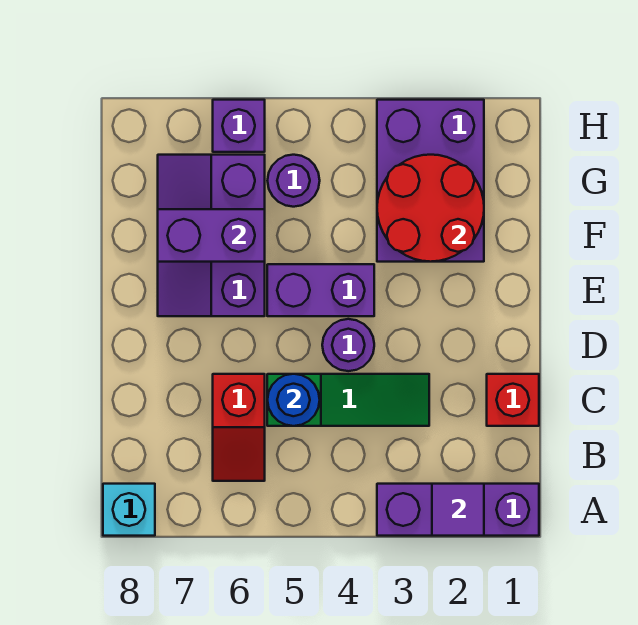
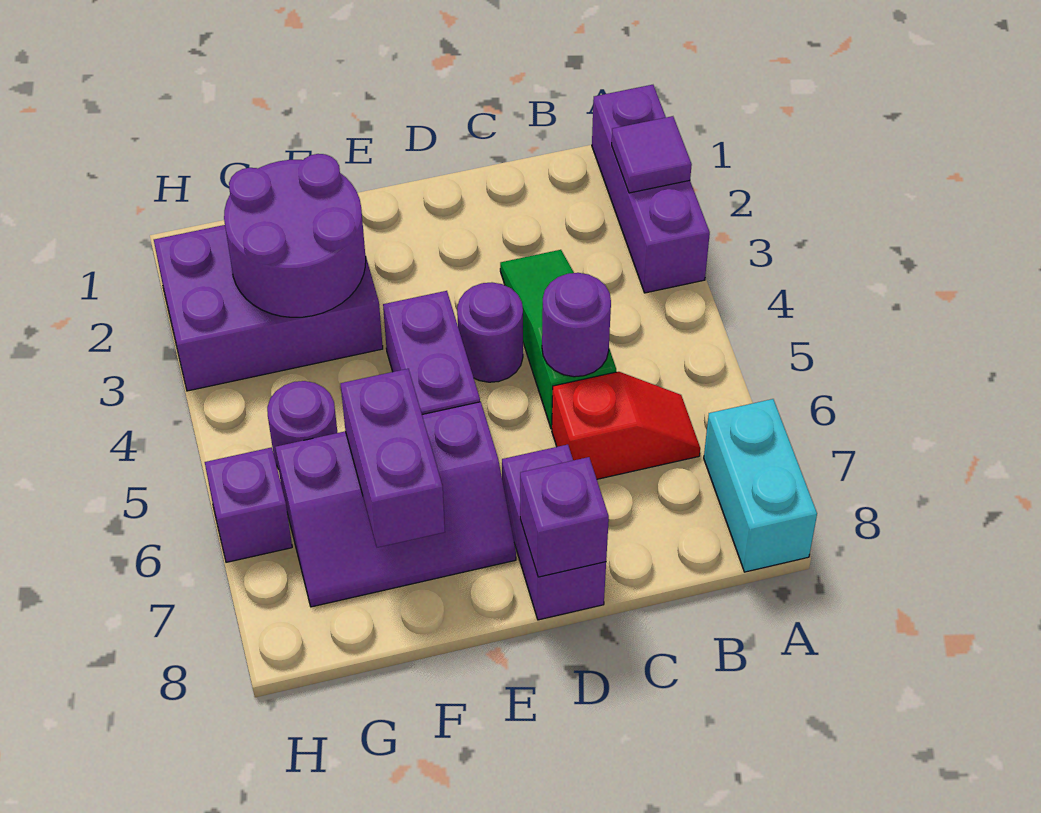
cyan 1x1 brick [103,484,155,536] -> cyan 1x2 brick [704,399,817,572]
red 1x1 brick [487,374,539,426] -> none
blue 1x1 round brick [267,374,320,426] -> purple 1x1 round brick [542,273,611,377]
none -> purple 1x2 brick [502,445,606,620]
none -> purple 1x1 brick [520,457,609,577]
red 2x2 round brick [377,155,484,262] -> purple 2x2 round brick [224,154,366,317]

